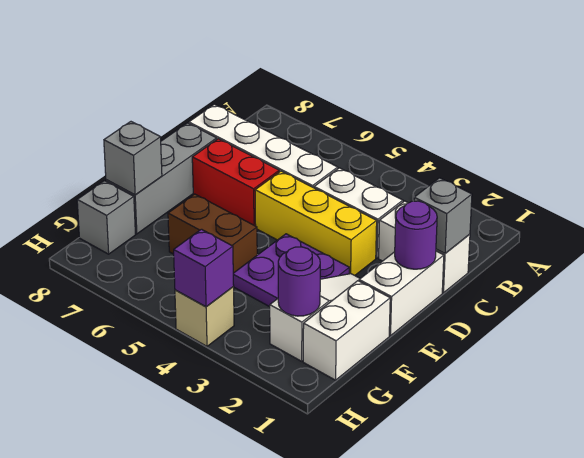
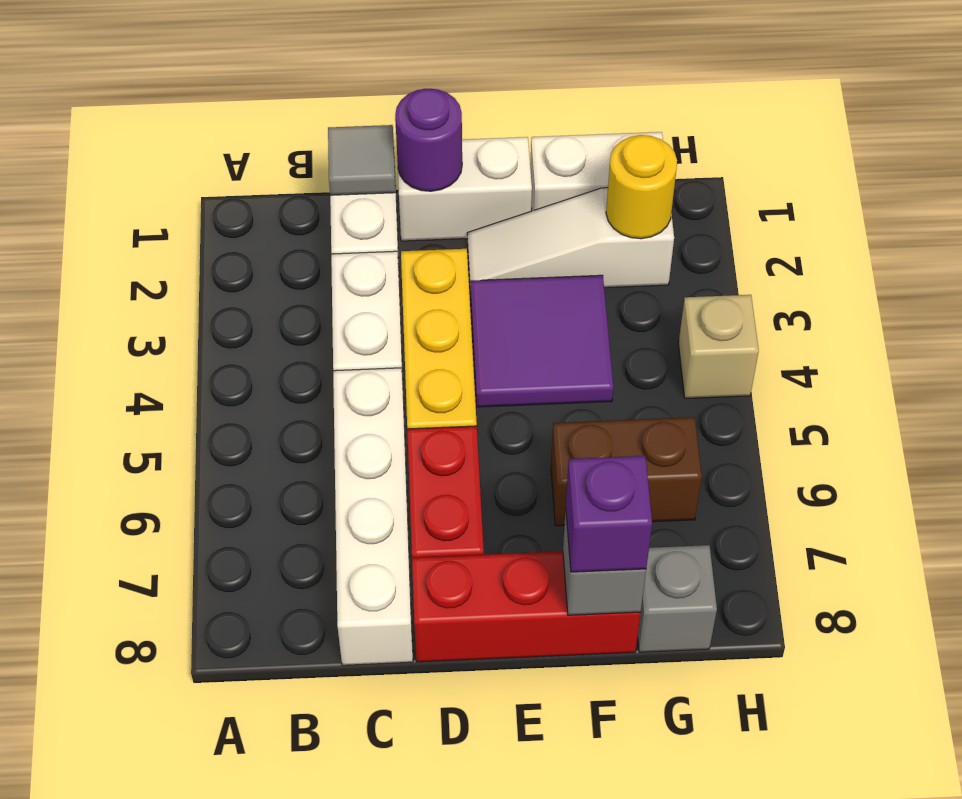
grey 1x1 brick [414,178,472,253] -> grey 1x1 tile [328,125,395,195]
grey 1x3 brick [106,123,217,234] -> red 1x3 brick [412,551,641,662]
purple 2x2 plate [233,234,349,307] -> purple 2x2 tile [470,275,613,407]
brown 1x2 brick [168,194,257,273] -> brown 1x2 brick turned to [551,417,702,526]
purple 1x1 round brick [278,247,320,316] -> yellow 1x1 round brick [606,135,677,239]
purple 1x1 brick [174,229,234,307] -> purple 1x1 brick moved to [566,456,652,572]

